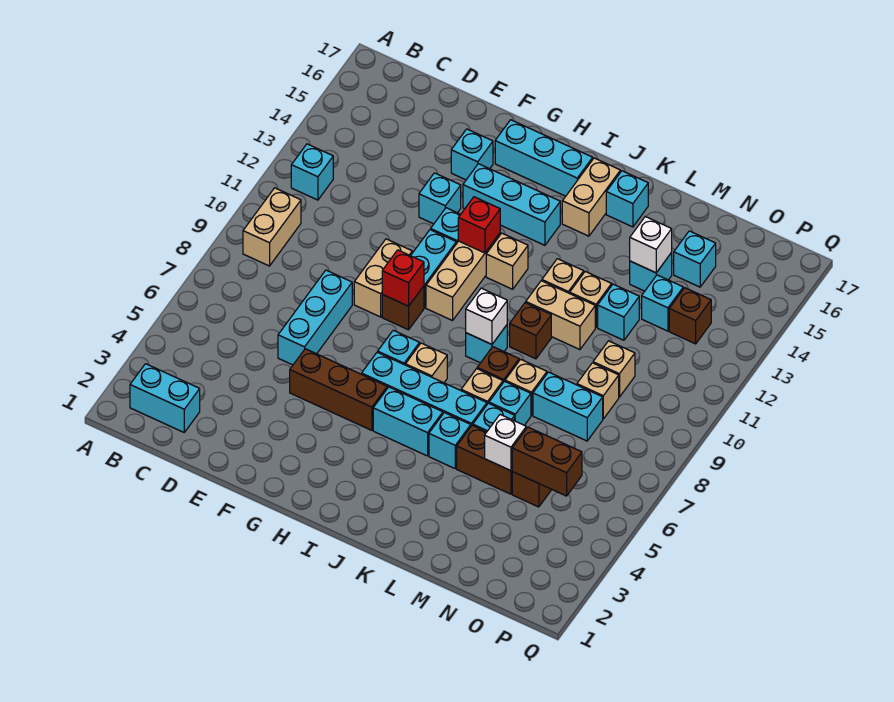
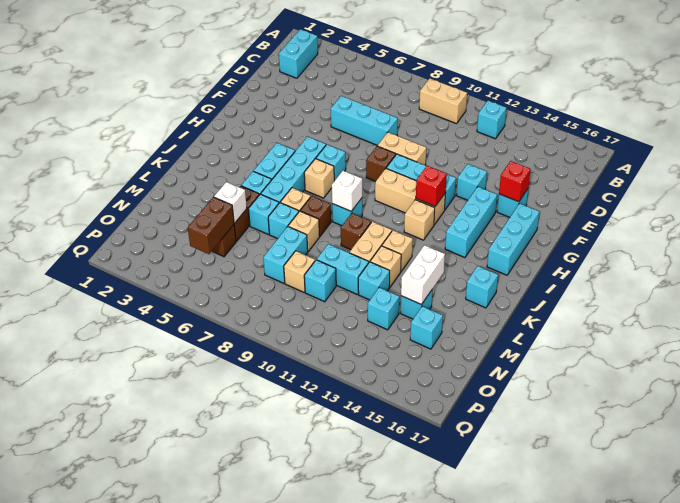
brown 1x3 brick [290,349,387,430] -> none
red 1x1 brick [382,250,424,306] -> red 1x1 brick moved to [499,161,531,202]
tan 1x2 brick [562,158,620,236] -> none
none -> cyan 1x2 brick [317,244,369,295]
white 1x1 brick [629,217,672,273] -> white 1x2 brick [401,245,445,305]
tan 1x1 brick [593,341,635,397] -> cyan 1x1 brick [304,260,336,302]
brown 1x1 brick [669,288,711,344] -> none

